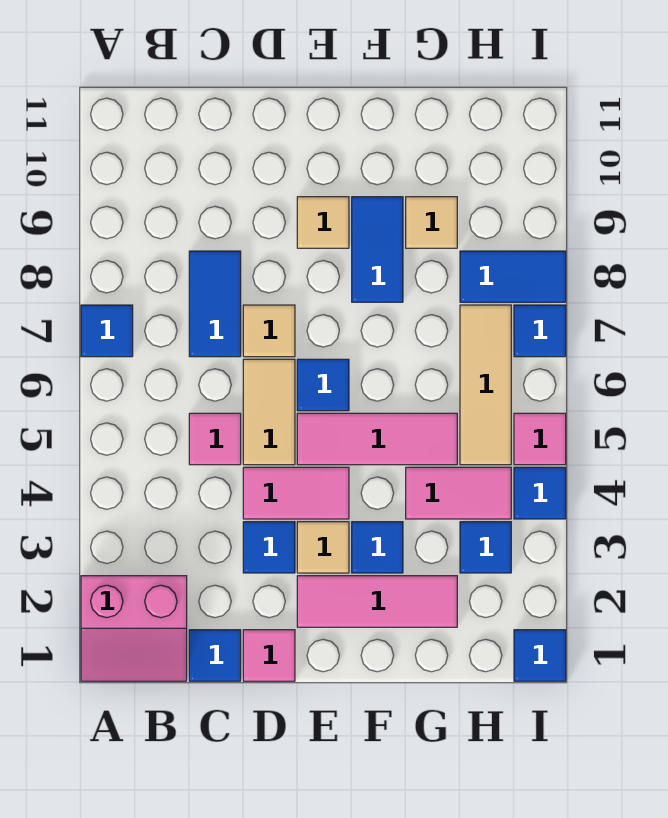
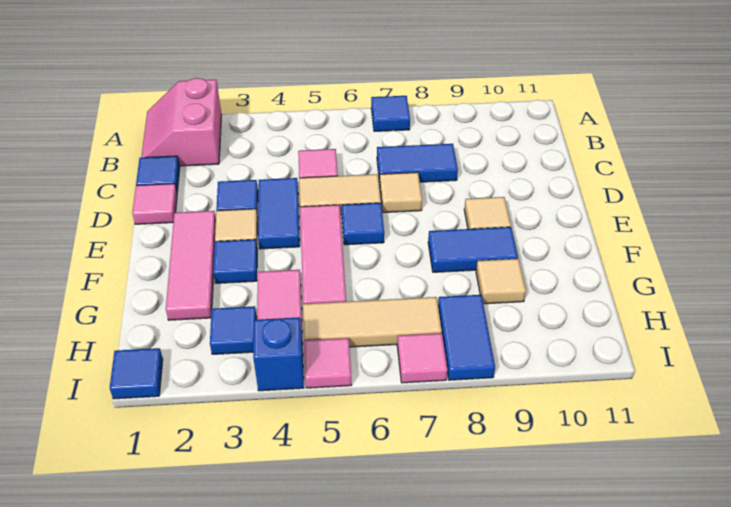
pink 1x2 tile [243,467,349,519] -> blue 1x2 tile [258,178,300,249]
blue 1x1 tile [514,467,566,519] -> blue 1x1 brick [253,317,304,391]
blue 1x1 tile [514,305,566,357] -> pink 1x1 tile [397,333,447,383]

